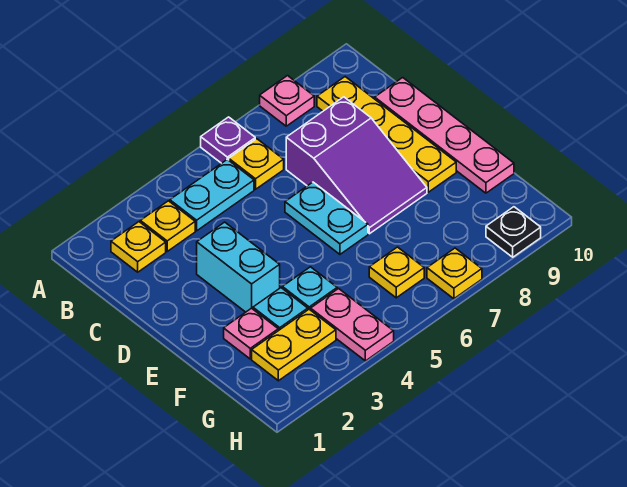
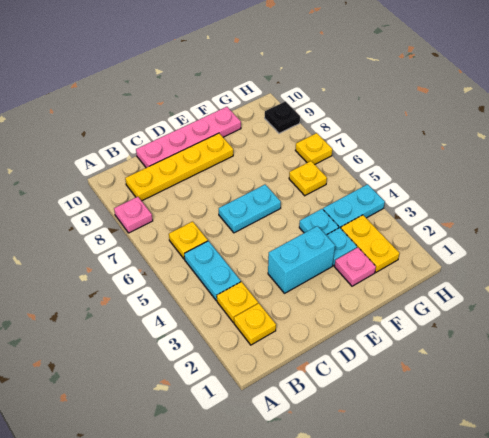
purple 1x1 plate [201,117,255,163] -> none
purple 2x3 slope [286,97,427,234] -> none
pink 1x2 plate [311,289,394,361] -> cyan 1x2 plate [323,184,385,228]

